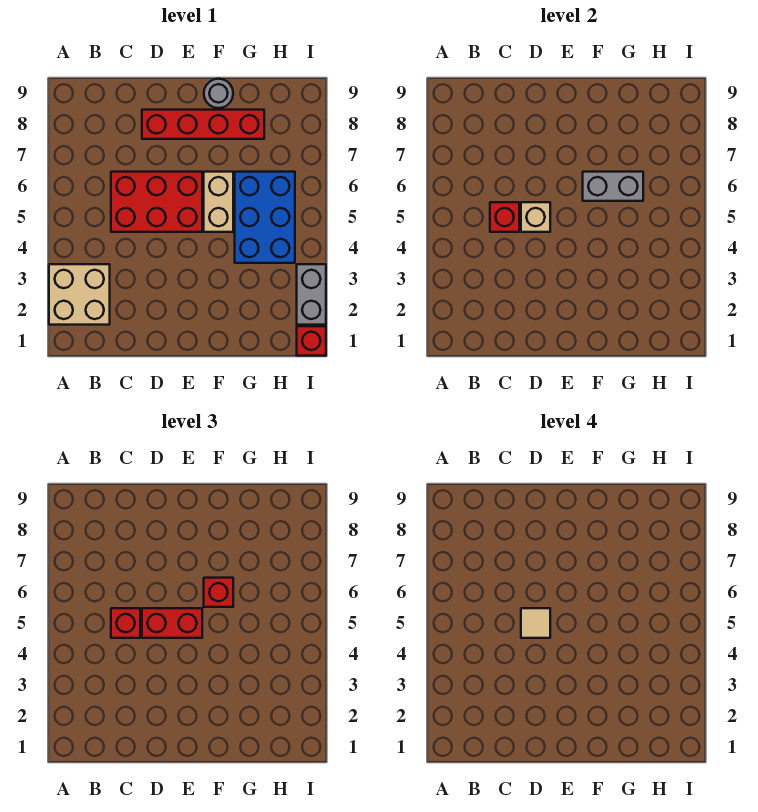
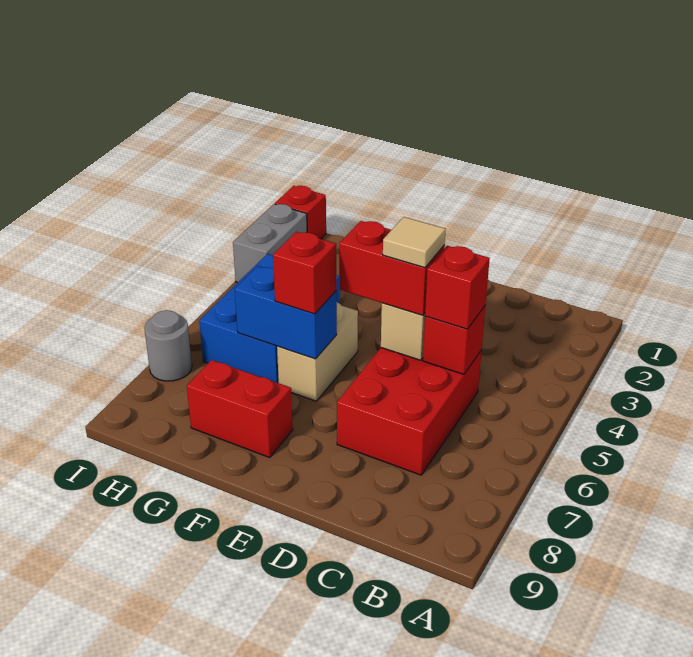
tan 2x2 brick [49,264,110,325] -> none
red 2x3 brick [111,172,202,232] -> red 2x3 brick turned to [337,348,482,475]
red 1x4 brick [142,110,264,139] -> red 1x2 brick [187,360,293,457]
grey 1x2 brick [583,172,643,201] -> blue 1x2 brick [235,266,337,359]
grey 1x1 round brick [204,79,233,108] -> grey 1x1 round brick moved to [144,310,192,381]

